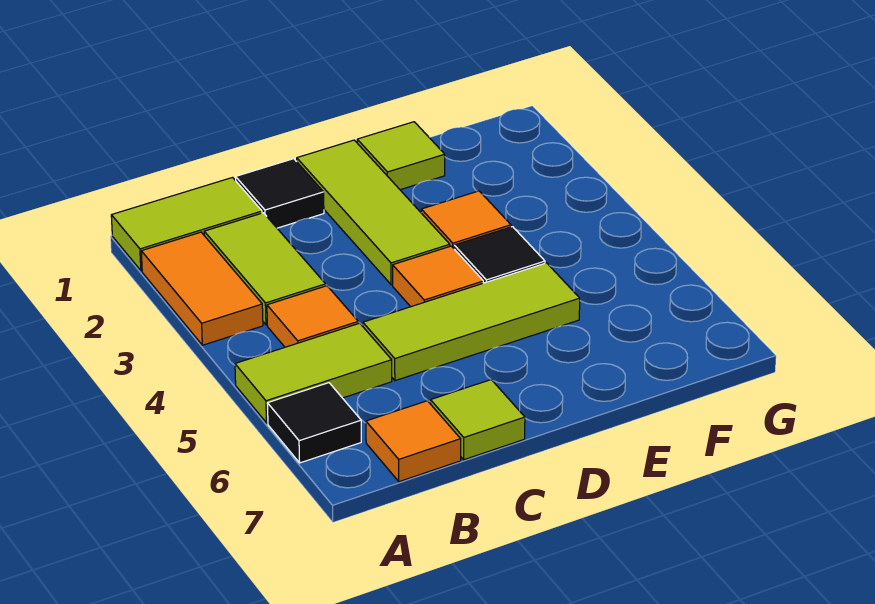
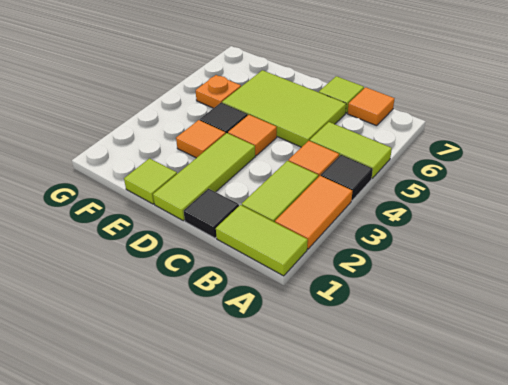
black 1x1 tile [267,383,361,463] -> black 1x1 tile moved to [321,155,373,200]
lime 1x3 tile [363,263,580,381] -> lime 2x3 tile [222,70,346,147]
none -> orange 1x1 plate [196,75,241,108]

